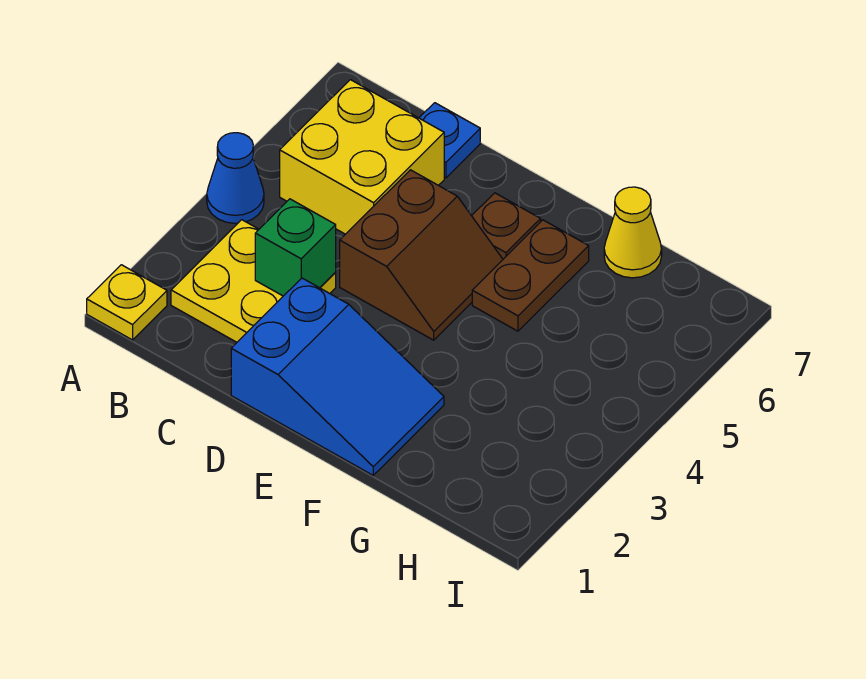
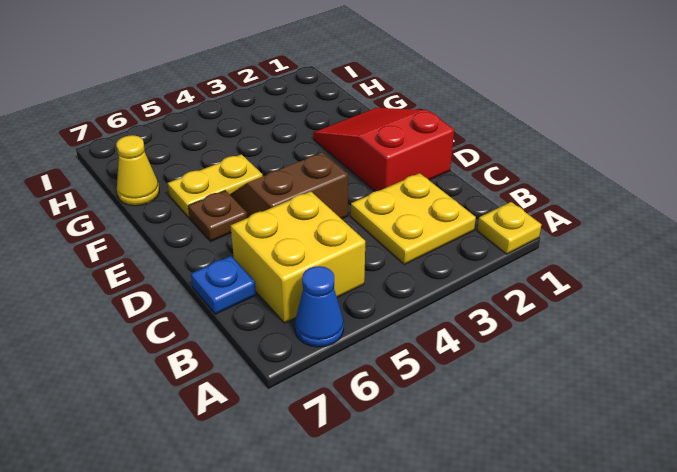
blue 1x1 cone [207,133,264,223] -> blue 1x1 cone moved to [295,266,344,347]
green 1x1 brick [255,199,336,296] -> none
blue 2x3 slope [231,278,444,475] -> red 2x3 slope [313,108,454,191]
brown 1x2 plate [472,220,589,331] -> yellow 1x2 plate [167,154,263,218]

